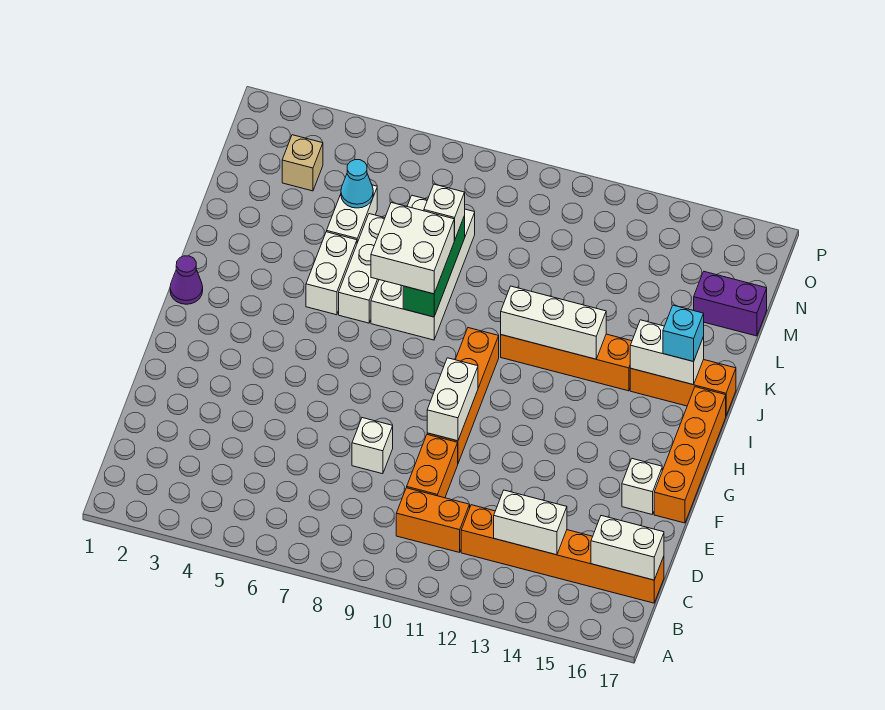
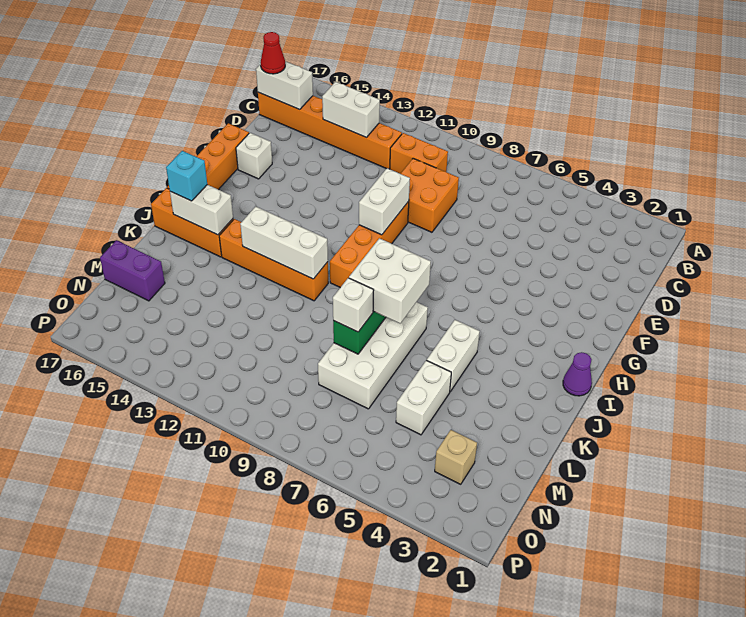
none -> red 1x1 cone [261,32,285,74]
orange 1x2 brick [407,435,458,498] -> orange 2x2 brick [401,158,459,232]
white 1x1 brick [352,418,393,474] -> none
white 1x3 brick [339,214,385,323] -> none
cyan 1x1 cone [341,160,373,208] -> none

